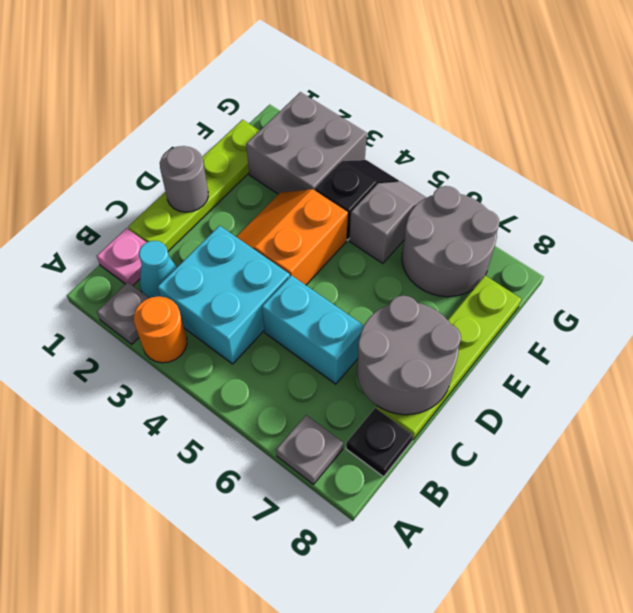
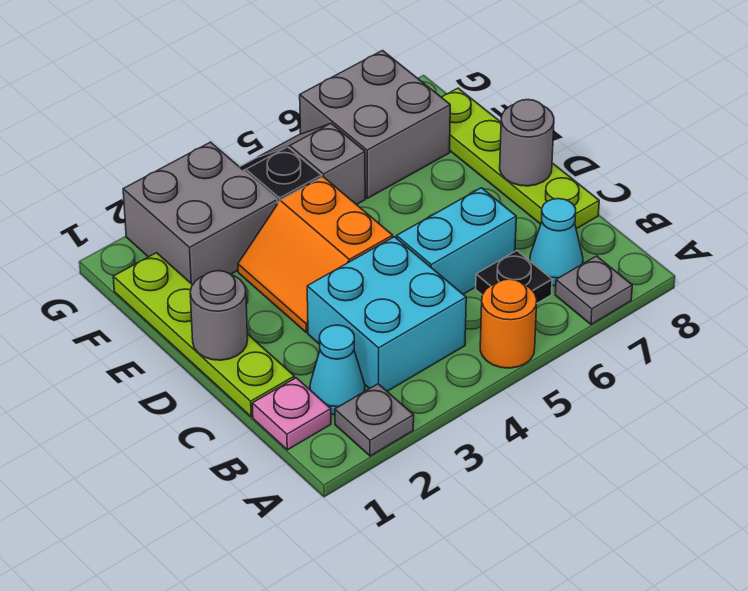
orange 1x1 round brick [134,296,187,363] -> orange 1x1 round brick moved to [480,279,537,368]
none -> cyan 1x1 cone [530,199,583,286]
black 1x1 plate [346,408,413,477] -> black 1x1 plate moved to [476,251,552,303]
grey 2x2 round brick [357,295,461,415] -> grey 1x1 round brick [500,100,554,186]
grey 2x2 round brick [402,186,499,297] -> grey 2x2 brick [300,51,450,198]

